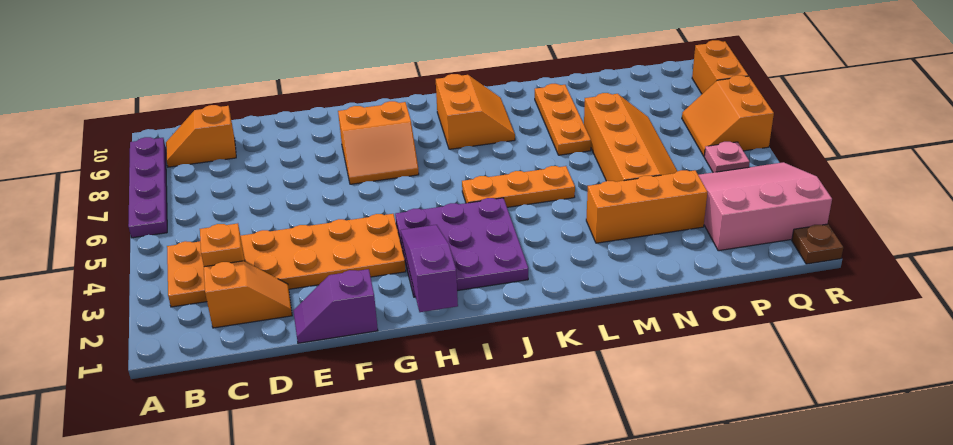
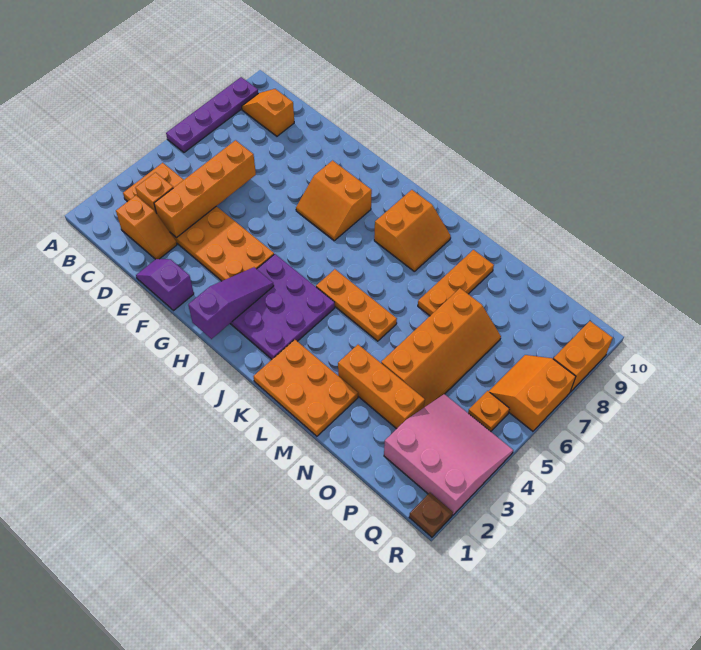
none -> orange 1x4 brick [154,140,256,238]
none -> orange 2x3 plate [253,340,358,436]
pink 1x1 plate [704,142,750,172] -> orange 1x1 plate [468,391,510,431]

